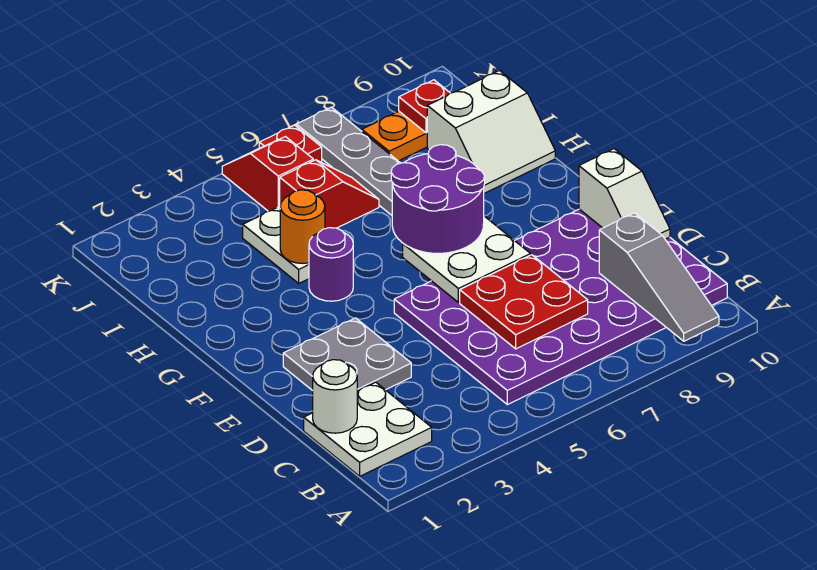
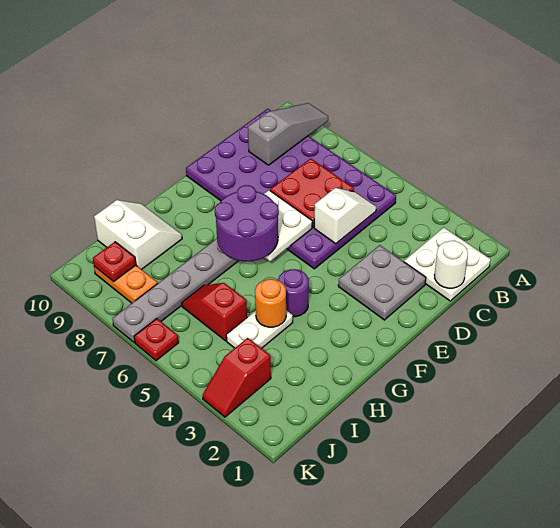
white 1x2 slope [579,149,670,239] -> white 1x2 slope moved to [314,188,376,244]
red 1x2 slope [222,137,313,211] -> red 1x2 slope moved to [202,338,271,417]

